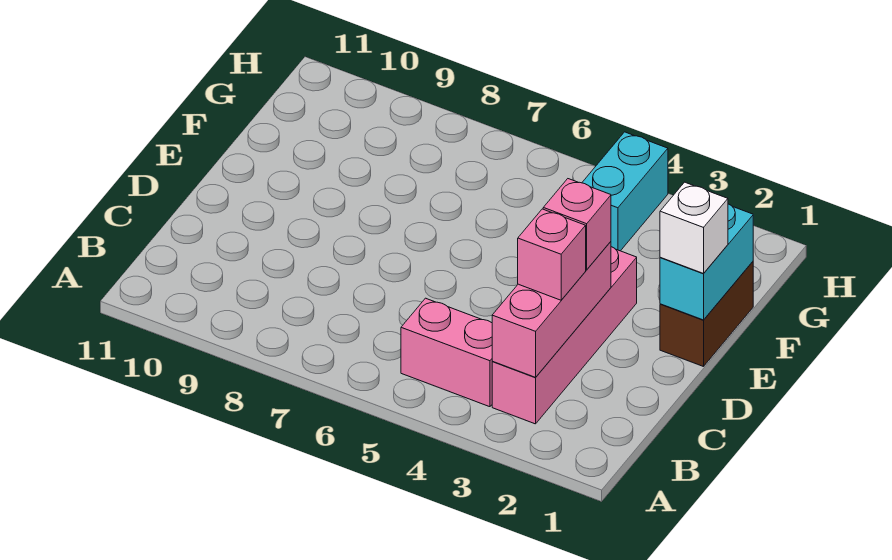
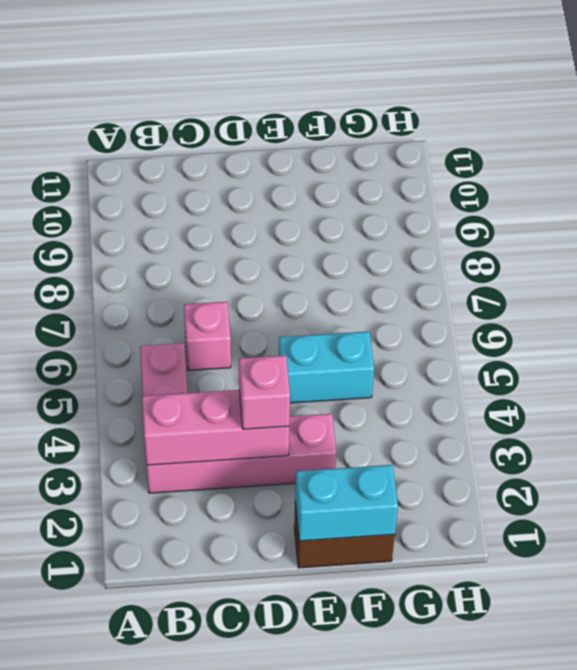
pink 1x1 brick [518,209,586,300] -> pink 1x1 brick moved to [184,302,231,370]
white 1x1 brick [660,182,728,273] -> none
cyan 1x2 brick [582,132,668,251] -> cyan 1x2 brick moved to [279,331,374,403]

